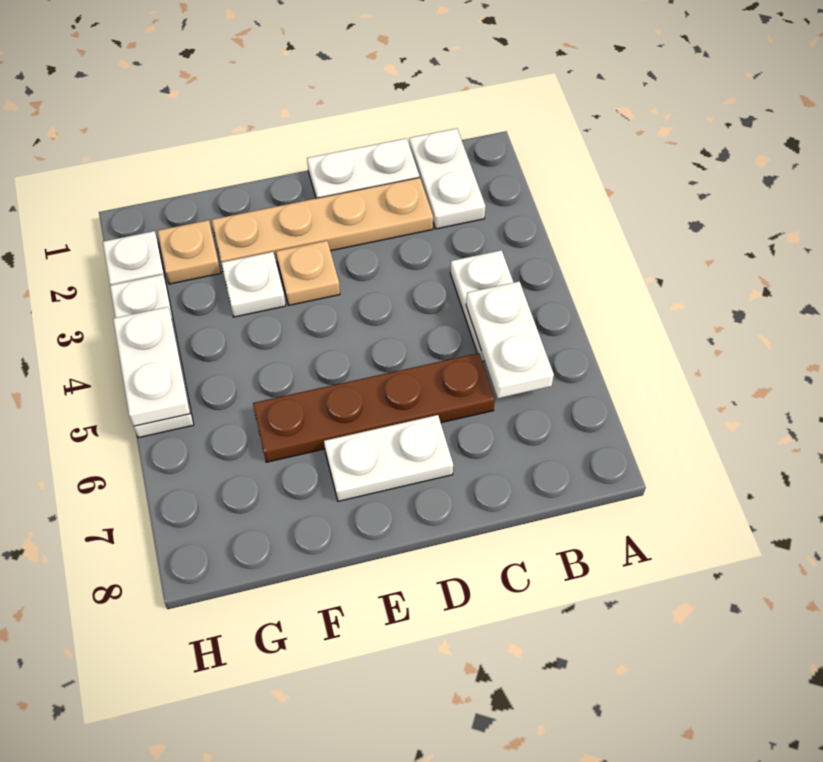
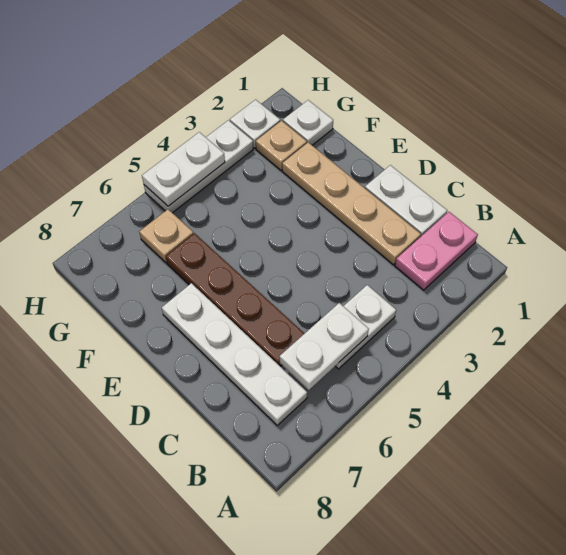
white 1x2 plate [409,128,486,229] -> pink 1x2 plate [395,212,478,290]
white 1x2 plate [324,415,453,501] -> white 1x4 plate [162,283,307,425]
tan 1x1 plate [276,241,340,305] -> tan 1x1 plate moved to [139,209,193,263]
white 1x1 plate [221,252,286,317] -> white 1x1 plate moved to [283,100,333,145]

